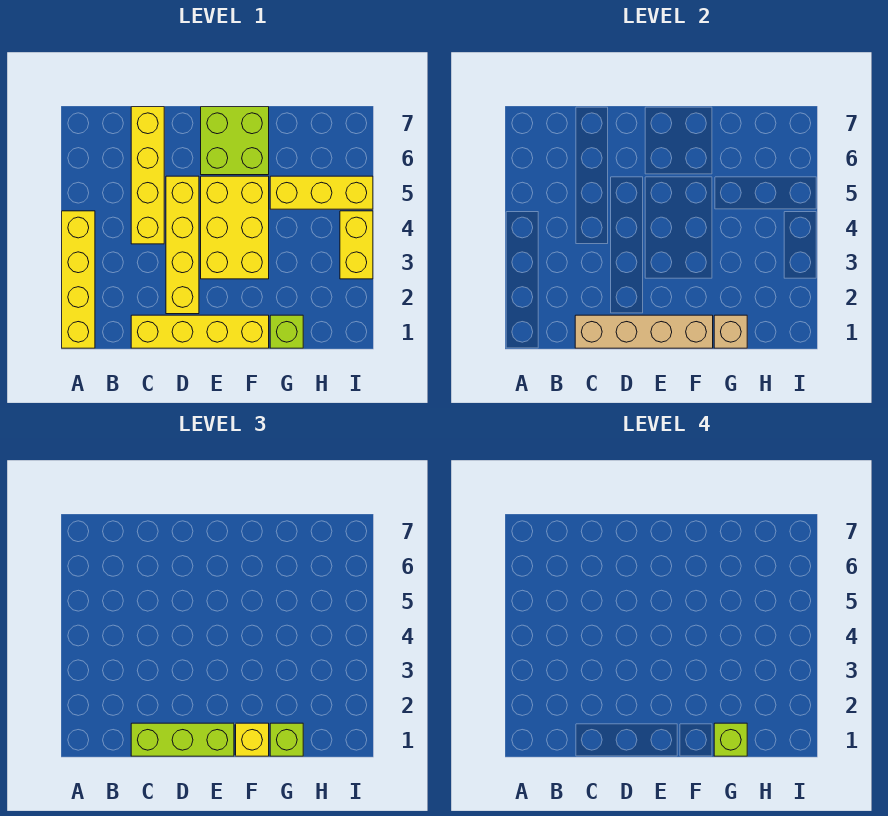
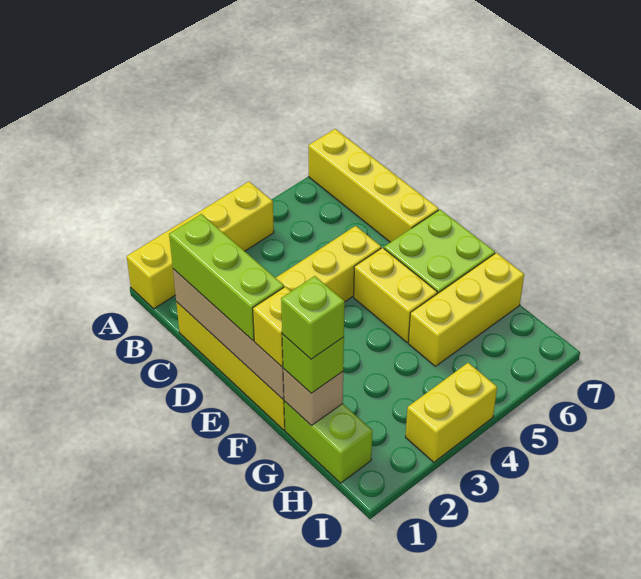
yellow 1x4 brick [131,107,164,244] -> yellow 1x4 brick turned to [308,129,439,242]
yellow 2x3 brick [201,176,269,279] -> yellow 1x2 brick [354,248,437,342]
lime 1x1 brick [270,315,303,348] -> lime 1x2 brick [284,401,372,483]
yellow 1x3 brick [270,176,373,209] -> yellow 1x3 brick turned to [408,253,524,366]

